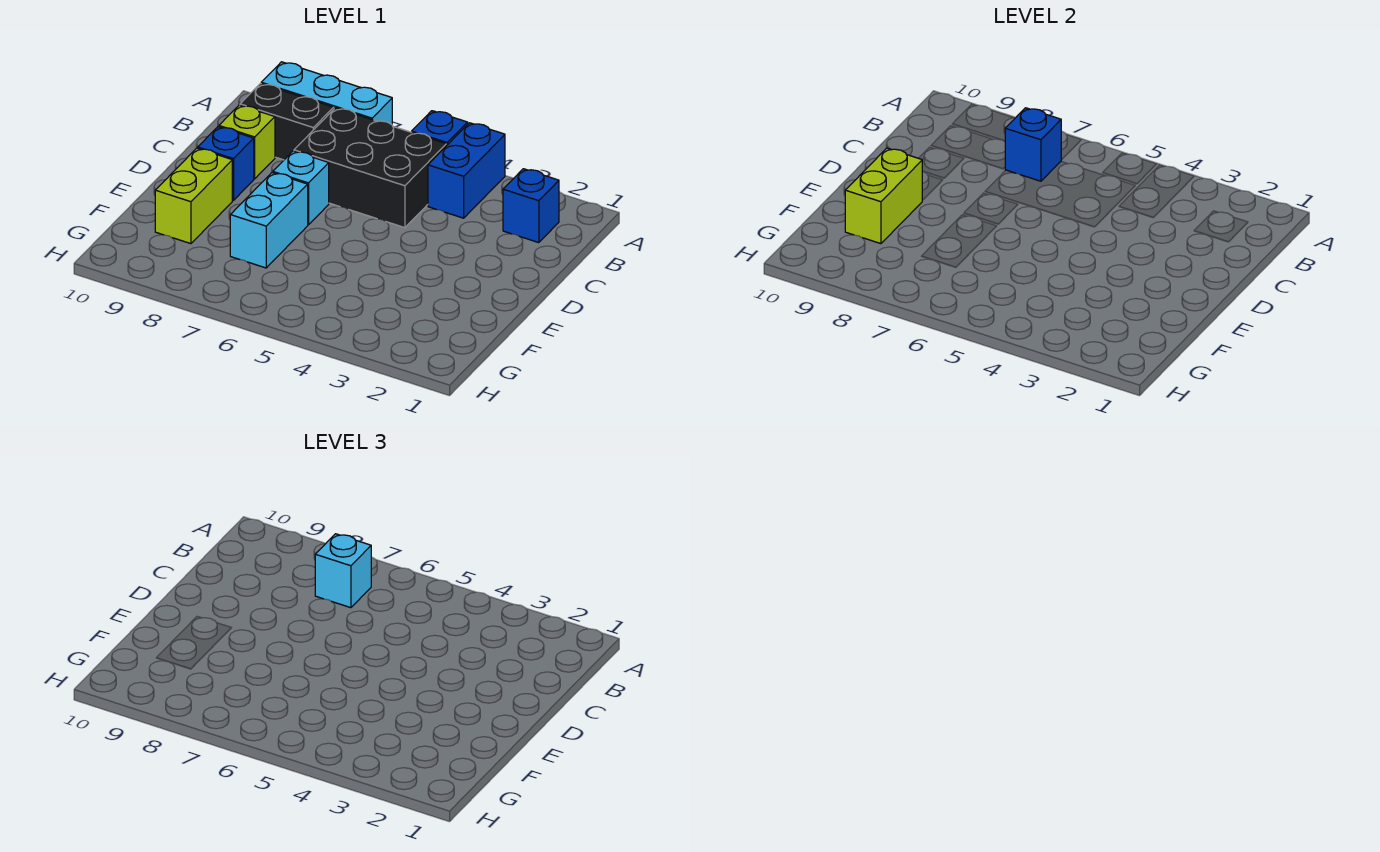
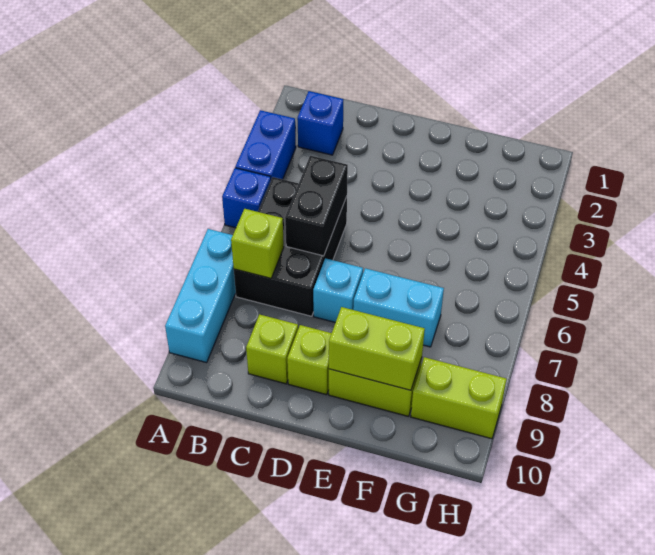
blue 1x2 brick [428,123,505,218] -> blue 1x2 brick turned to [235,110,296,179]
blue 1x1 brick [1005,108,1062,181] -> lime 1x1 brick [231,209,284,278]
cyan 1x1 brick [315,534,371,608] -> none
black 1x2 brick [240,84,334,160] -> black 1x2 brick moved to [285,156,348,256]
blue 1x1 brick [198,127,254,200] -> lime 1x1 brick [287,325,332,395]
none -> lime 1x2 brick [411,357,507,439]

